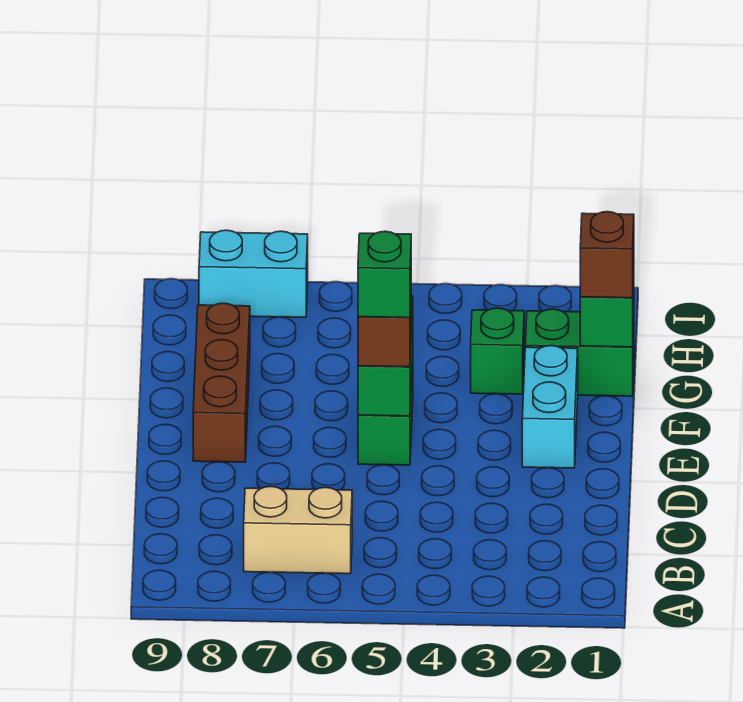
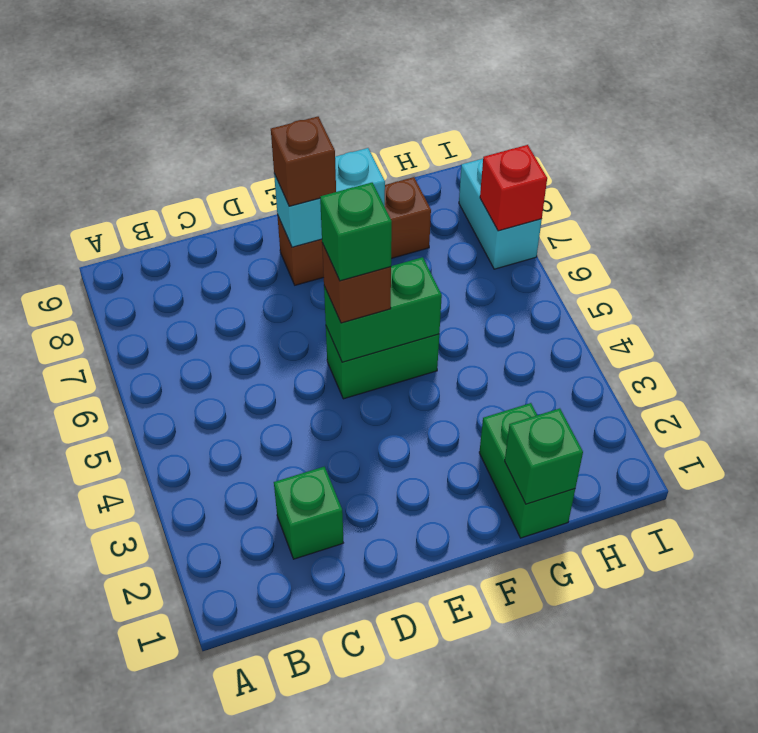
tan 1x2 brick [244,487,352,574] -> none
cyan 1x2 brick [522,346,578,468] -> cyan 1x2 brick moved to [274,148,385,247]
brown 1x1 brick [580,212,634,298] -> brown 1x1 brick moved to [271,117,336,206]
green 1x1 brick [471,308,524,394] -> green 1x1 brick moved to [274,467,343,559]
none -> red 1x1 brick [480,145,547,231]

